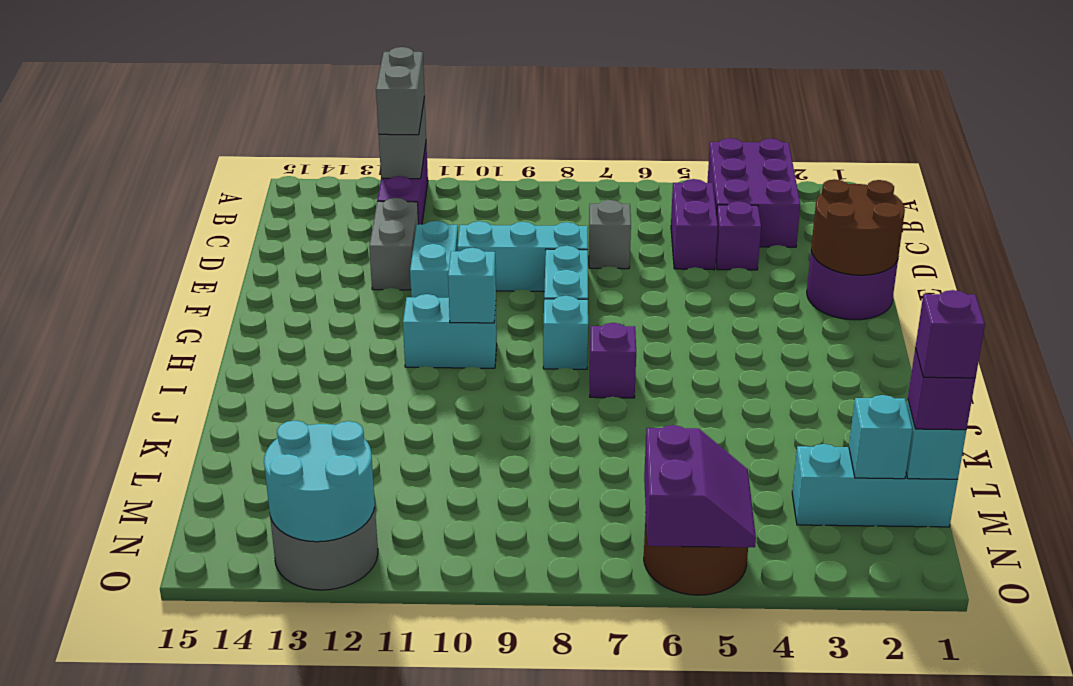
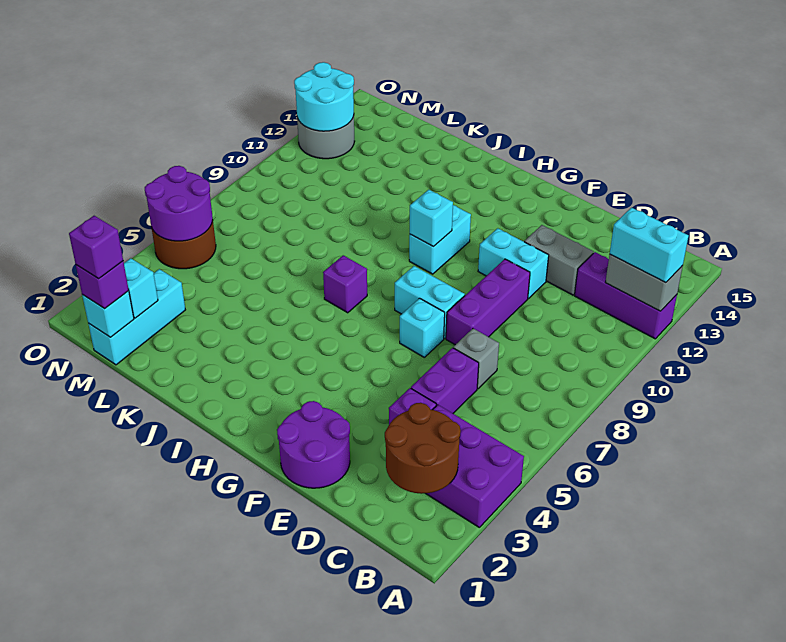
grey 1x2 brick [376,47,425,135] -> cyan 1x2 brick [610,208,689,283]
purple 1x2 brick [671,179,718,270] -> purple 1x2 brick turned to [411,348,479,413]
brown 2x2 round brick [811,179,905,275] -> brown 2x2 round brick moved to [385,403,461,494]
cyan 1x3 brick [457,221,588,292] -> purple 1x3 brick [446,259,530,345]
cyan 1x1 brick [543,296,588,369] -> cyan 1x1 brick moved to [400,298,445,357]
purple 2x2 slope [644,425,756,547] -> purple 2x2 round brick [145,166,213,241]

